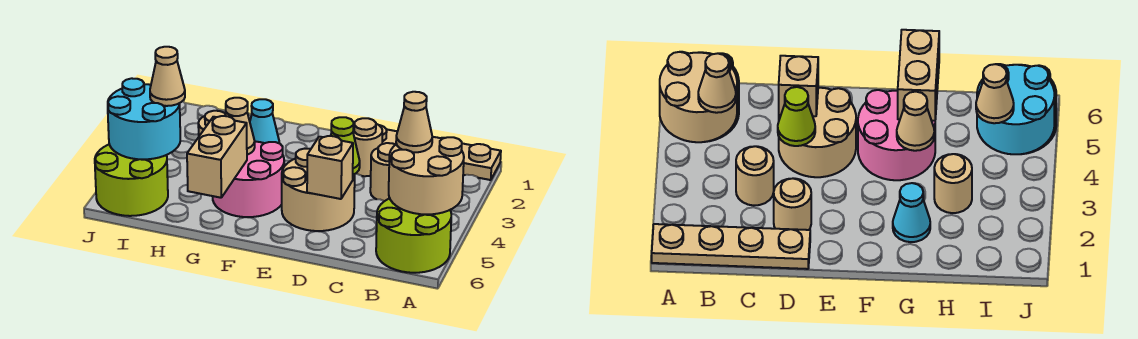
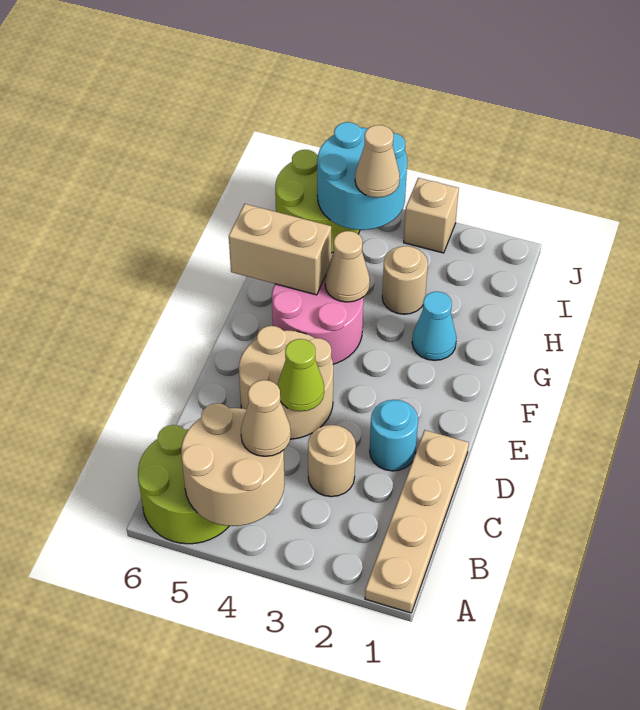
tan 1x1 round brick [353,118,382,176] -> cyan 1x1 round brick [370,400,418,471]
tan 1x1 brick [307,136,353,199] -> tan 1x1 brick moved to [404,178,459,253]

